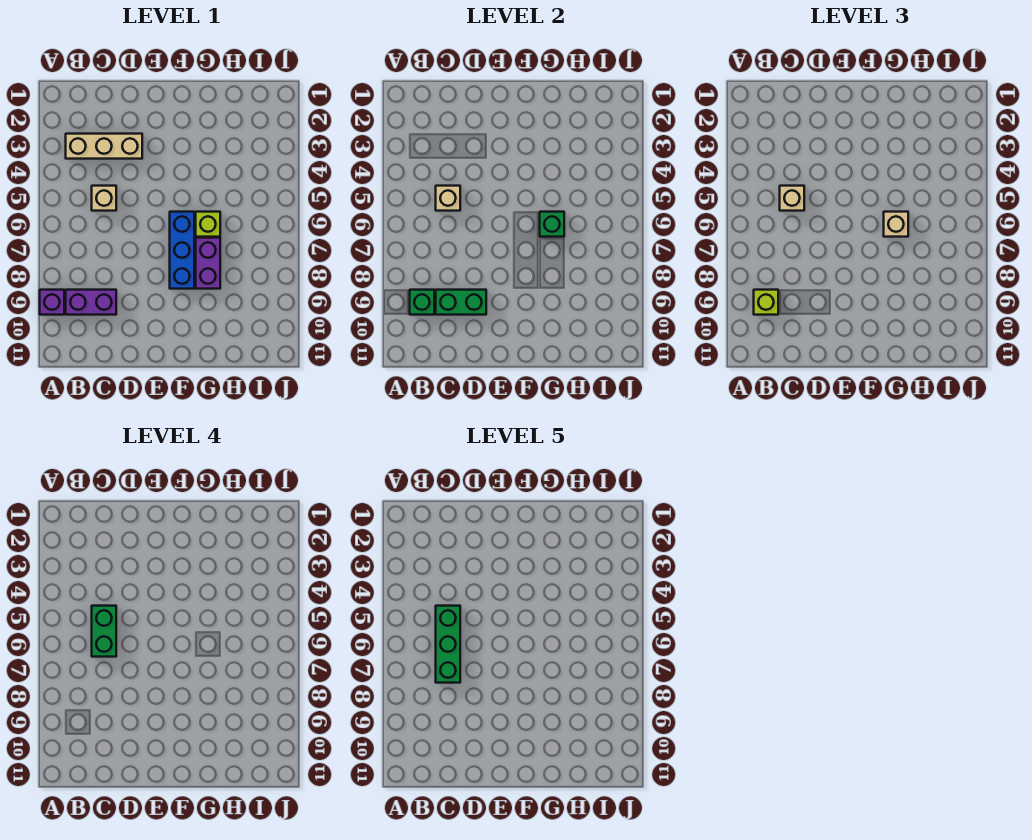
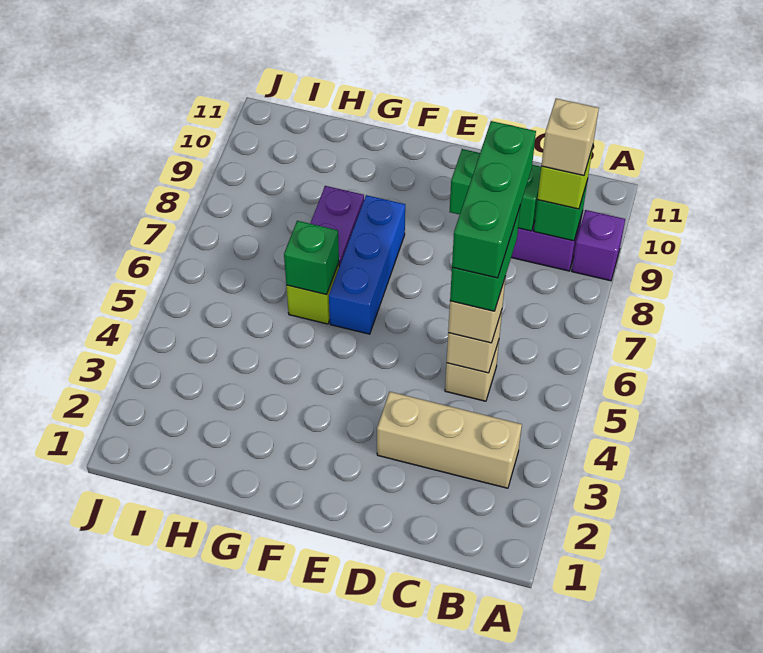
tan 1x1 brick [884,212,908,237] -> tan 1x1 brick moved to [541,99,599,176]

